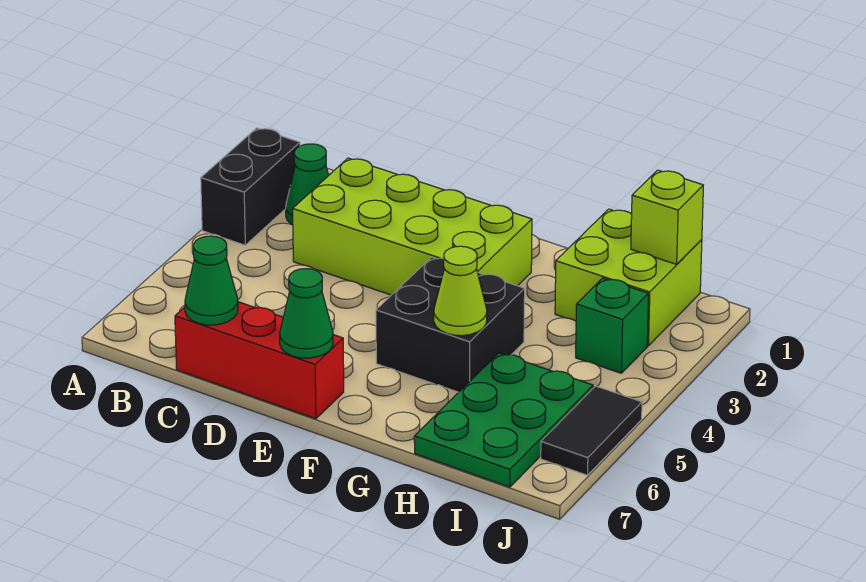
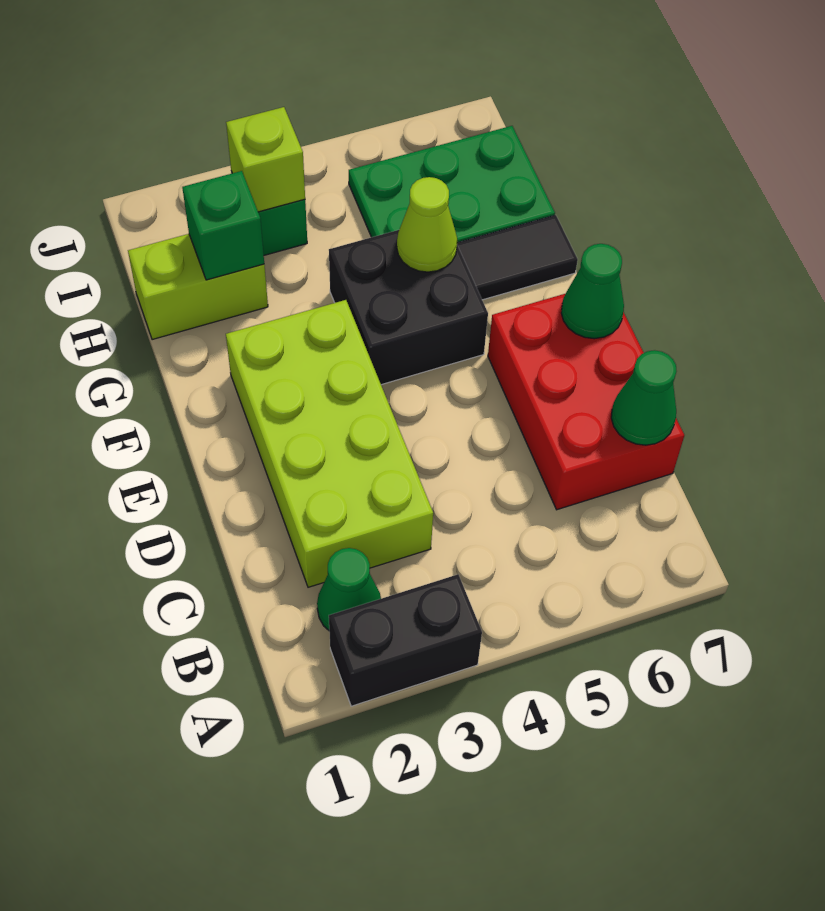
red 1x3 brick [175,302,344,419] -> red 2x3 brick [488,294,684,510]
lime 2x2 brick [555,209,702,346] -> lime 1x2 brick [128,234,268,340]
none -> green 1x1 brick [182,171,264,280]
lime 1x1 brick [631,170,703,264] -> lime 1x1 brick moved to [226,107,305,212]
black 1x2 tile [541,386,642,475] -> black 1x2 tile moved to [457,215,578,300]

